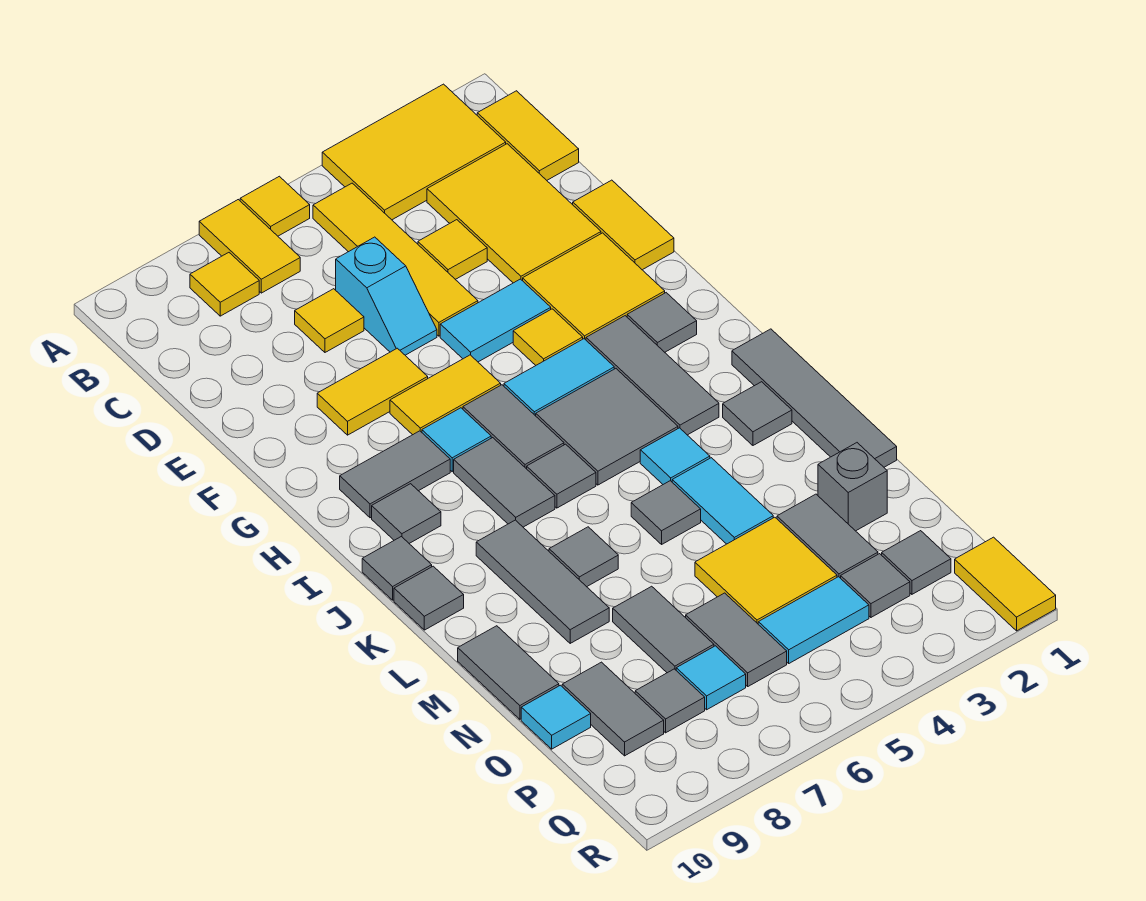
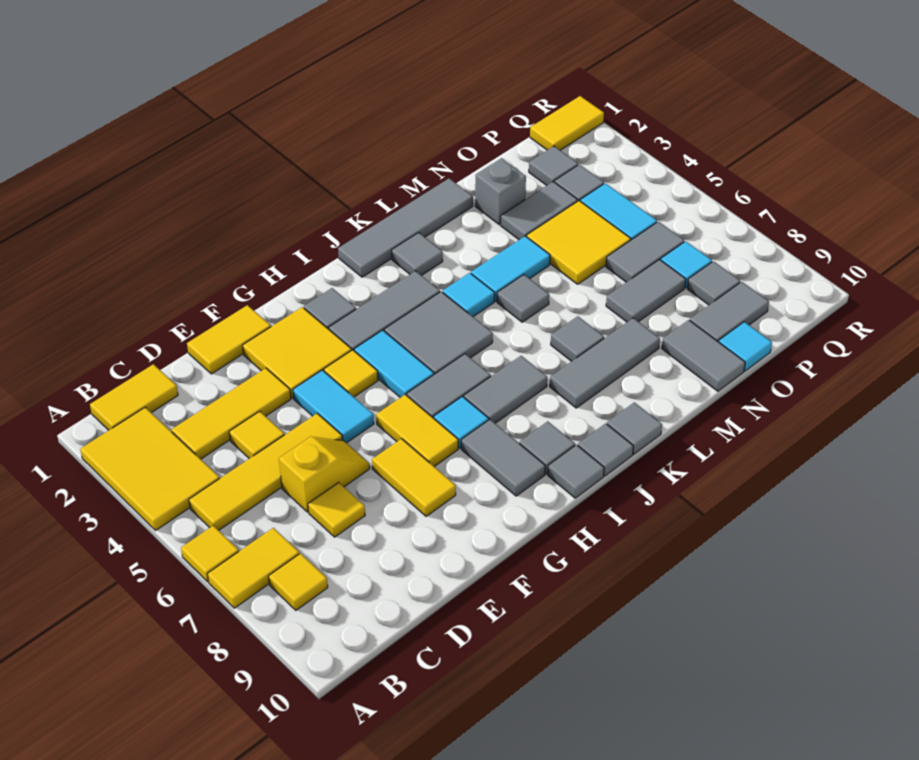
yellow 2x3 tile [427,144,601,283] -> yellow 1x3 tile [172,368,291,459]
cyan 1x2 slope [336,237,437,355] -> yellow 1x2 slope [279,437,370,512]
grey 1x1 tile [527,444,596,508] -> grey 1x1 tile moved to [548,445,604,498]
grey 1x2 tile [458,626,559,719] -> grey 1x2 tile turned to [662,320,745,391]

